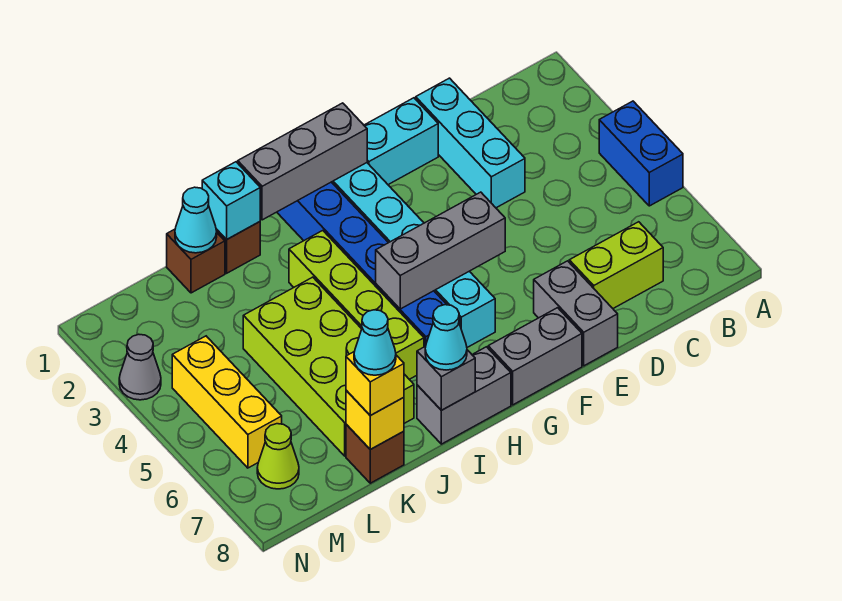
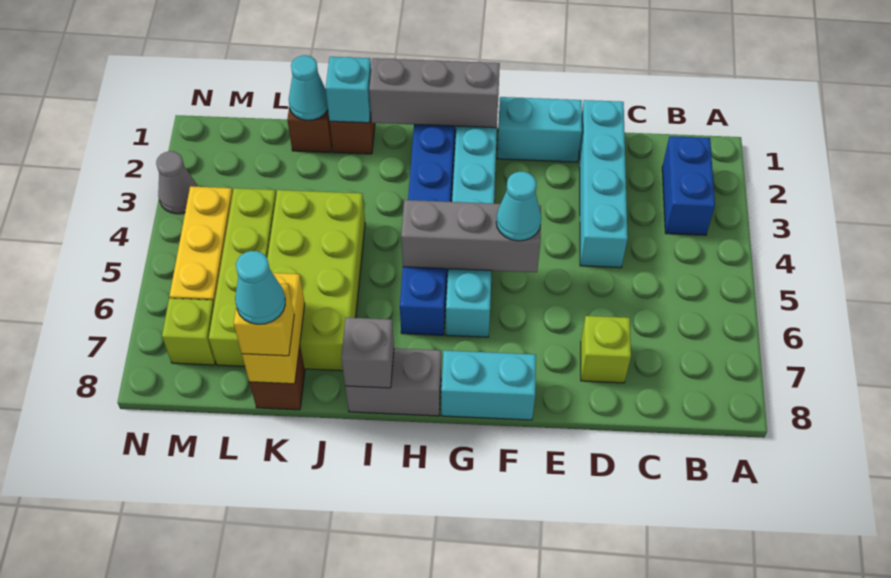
blue 1x2 brick [599,101,683,206] -> blue 1x2 brick moved to [662,136,715,235]
lime 1x2 brick [569,222,663,308] -> lime 1x1 brick [581,316,631,383]
cyan 1x3 brick [416,78,525,208] -> cyan 1x4 brick [579,100,628,268]
grey 1x2 brick [534,261,618,366] -> none
grey 1x2 brick [488,308,582,405] -> cyan 1x2 brick [441,350,536,420]
lime 1x4 brick [289,231,424,379] -> lime 1x4 brick moved to [209,188,276,366]
cyan 1x1 cone [425,305,467,370] -> cyan 1x1 cone moved to [496,172,541,241]
yellow 1x1 brick [346,390,404,449] -> yellow 1x2 brick [242,273,305,384]
lime 1x1 cone [257,424,299,489] -> lime 1x1 brick [162,298,215,365]

